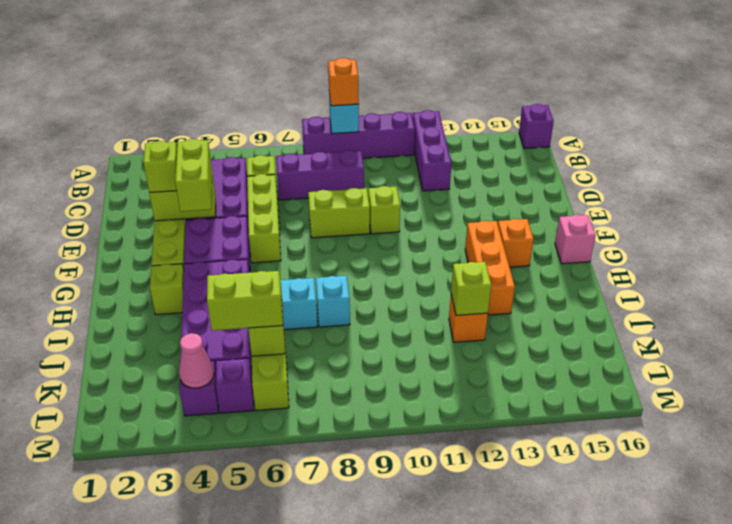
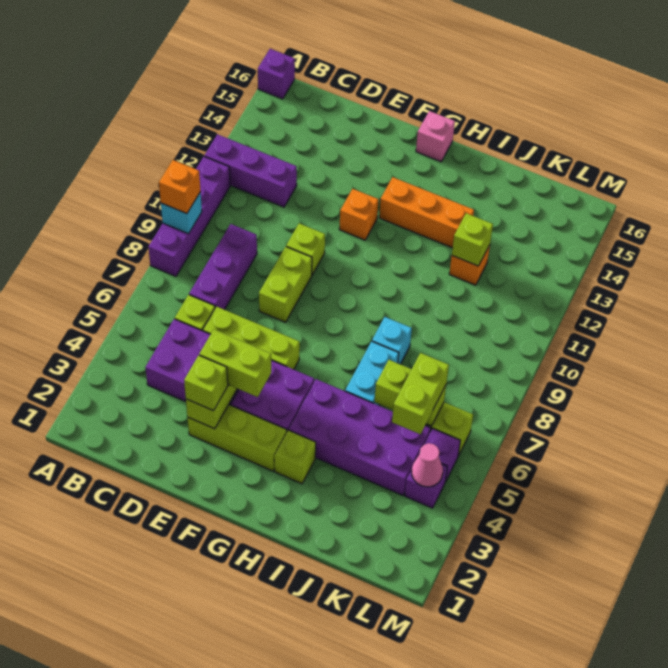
orange 1x1 brick [498,219,534,267] -> orange 1x1 brick moved to [339,189,379,240]

